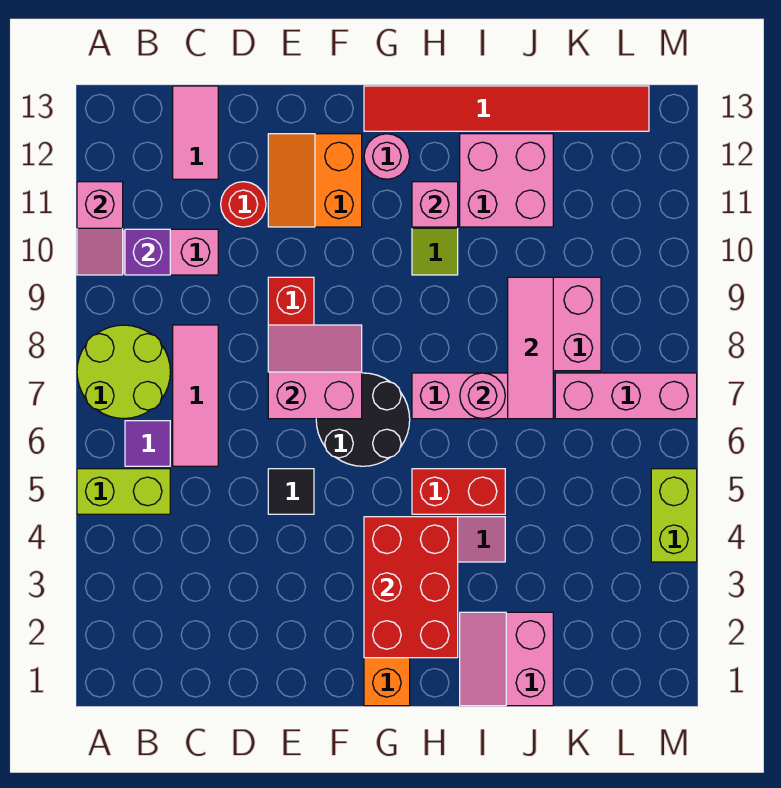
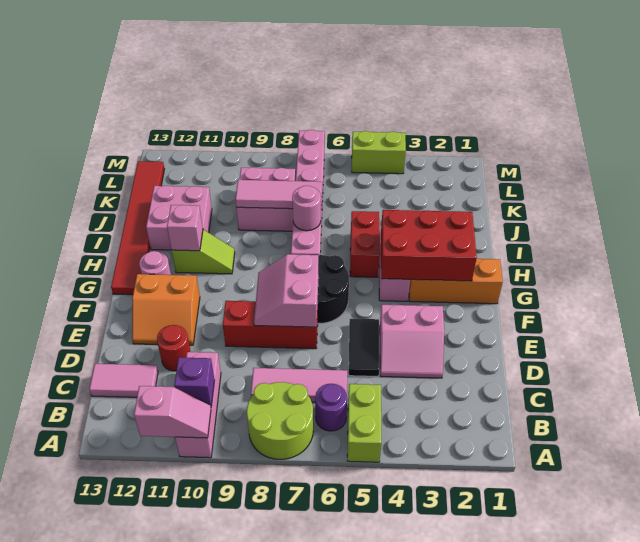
purple 1x1 tile [125,421,170,466] -> purple 1x1 round brick [315,384,347,431]
black 1x1 tile [268,469,314,514] -> black 1x2 tile [349,319,379,376]
pink 2x2 slope [460,612,553,706] -> pink 2x2 slope moved to [380,305,444,378]

